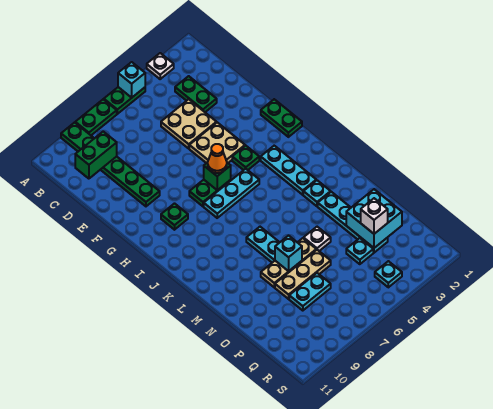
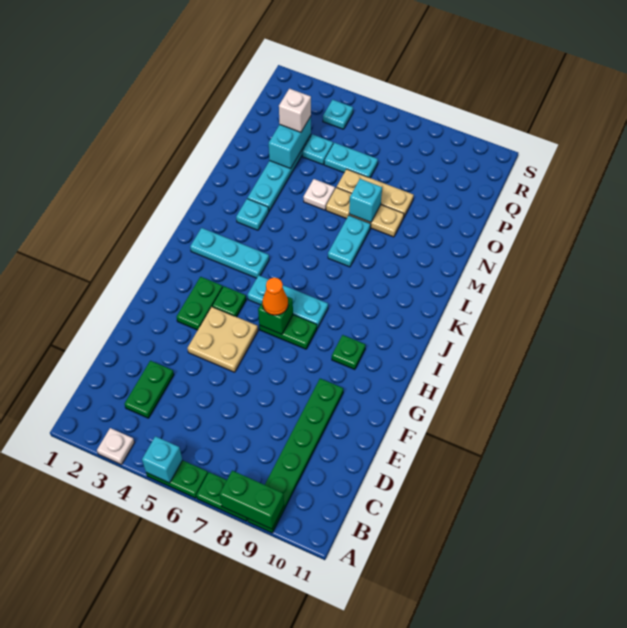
green 1x2 brick [75,132,117,179] -> green 1x2 brick moved to [220,471,284,529]
tan 2x2 plate [161,99,217,148] -> none
green 1x2 plate [261,99,302,137] -> green 1x2 plate moved to [177,277,223,330]
cyan 1x3 plate [261,146,316,195] -> cyan 1x3 plate turned to [190,228,269,278]
cyan 2x2 brick [346,189,402,248] -> cyan 1x2 brick [269,116,311,169]
cyan 1x2 plate [289,273,331,311] -> cyan 1x2 plate moved to [324,143,378,178]

